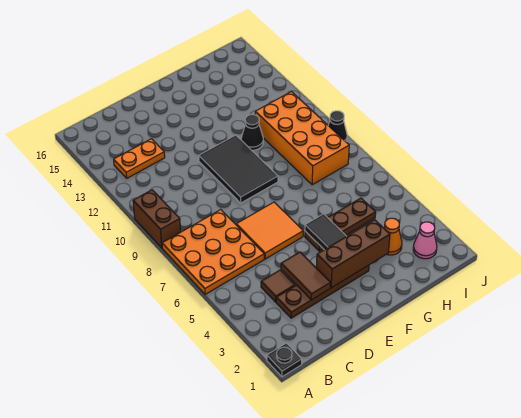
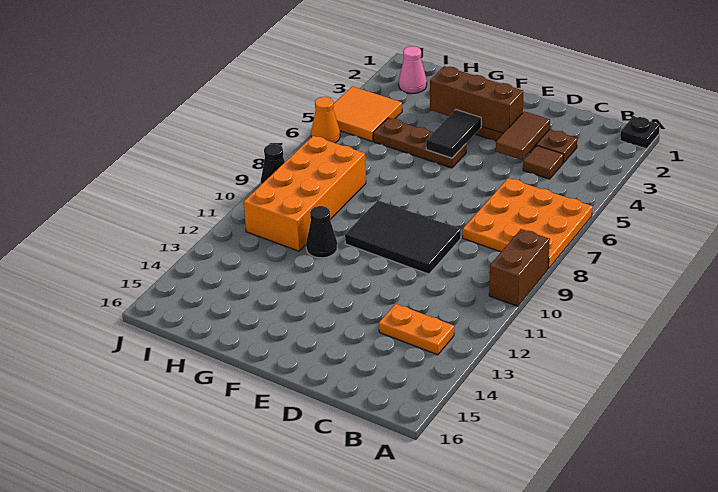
orange 2x2 tile [236,202,303,259] -> orange 2x2 tile moved to [333,86,402,141]
black 2x3 tile [199,135,278,203] -> black 2x3 tile turned to [345,200,461,274]
orange 1x1 cone [384,218,402,255] -> orange 1x1 cone moved to [311,97,340,143]

